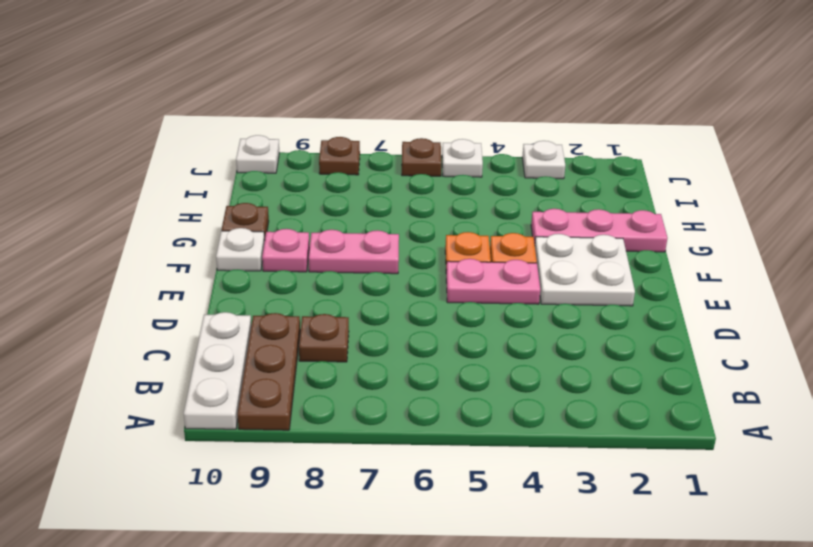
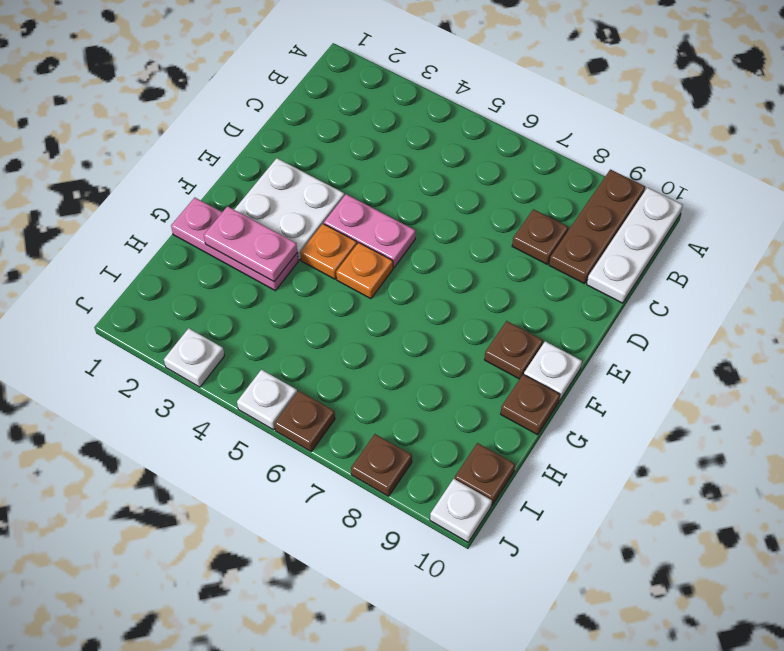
pink 1x2 plate [308,230,399,274] -> pink 1x2 plate moved to [204,206,297,282]
pink 1x1 plate [262,229,309,272] -> brown 1x1 plate [484,321,543,379]
none -> brown 1x1 plate [455,443,515,506]

